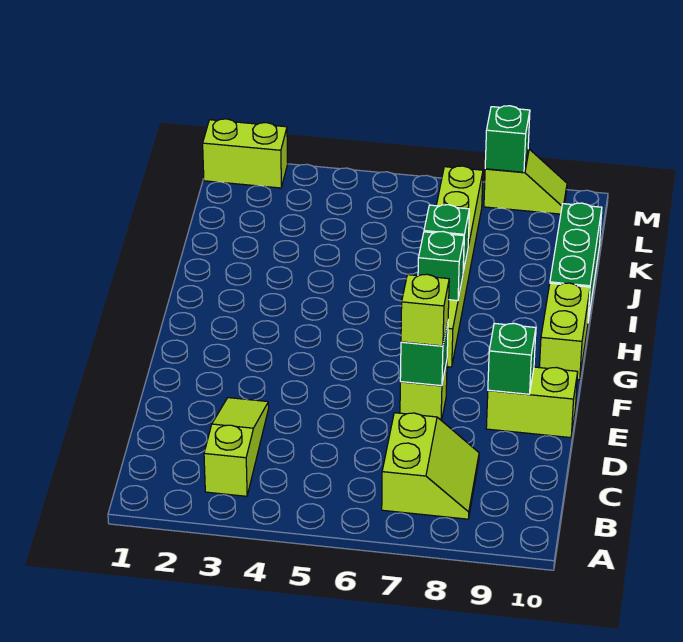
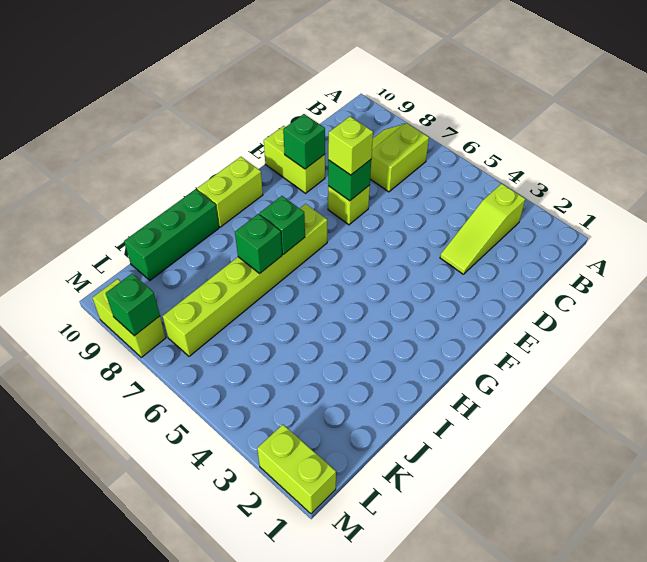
lime 1x2 slope [484,149,567,214] -> lime 1x2 brick [92,279,166,357]

